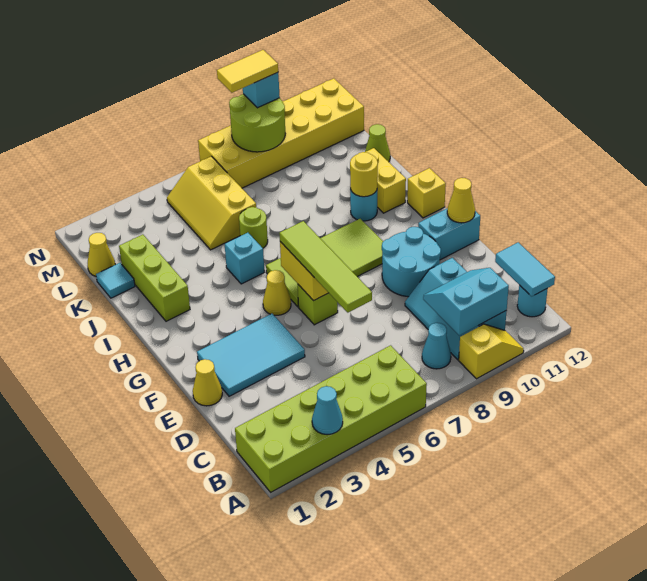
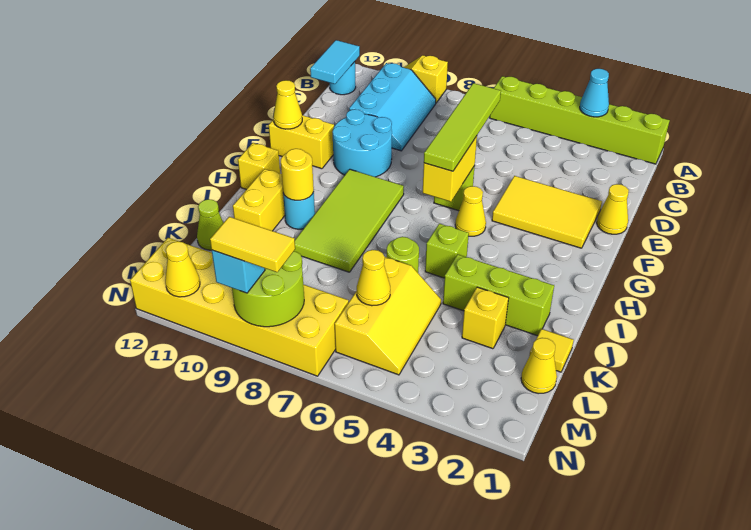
lime 2x6 brick [235,345,427,492] -> lime 1x6 brick [490,76,670,164]
cyan 1x1 cone [422,323,451,369] -> none
cyan 2x2 slope [423,268,509,335] -> none
cyan 2x3 tile [197,314,305,396] -> yellow 2x3 tile [492,176,602,248]
cyan 1x2 brick [418,208,480,260] -> yellow 1x2 brick [269,115,334,169]
lime 2x4 tile [266,219,383,307] -> lime 2x4 tile turned to [294,169,404,272]
lime 1x3 brick [119,235,190,321] -> lime 1x3 brick turned to [443,254,554,336]
cyan 1x1 brick [225,233,264,284] -> lime 1x1 brick [425,224,469,278]
cyan 1x1 tile [96,263,135,298] -> yellow 1x1 tile [529,329,574,372]
none -> yellow 1x1 brick [462,287,509,349]
none -> yellow 1x1 cone [357,250,390,306]
none -> yellow 1x1 cone [165,241,200,297]

